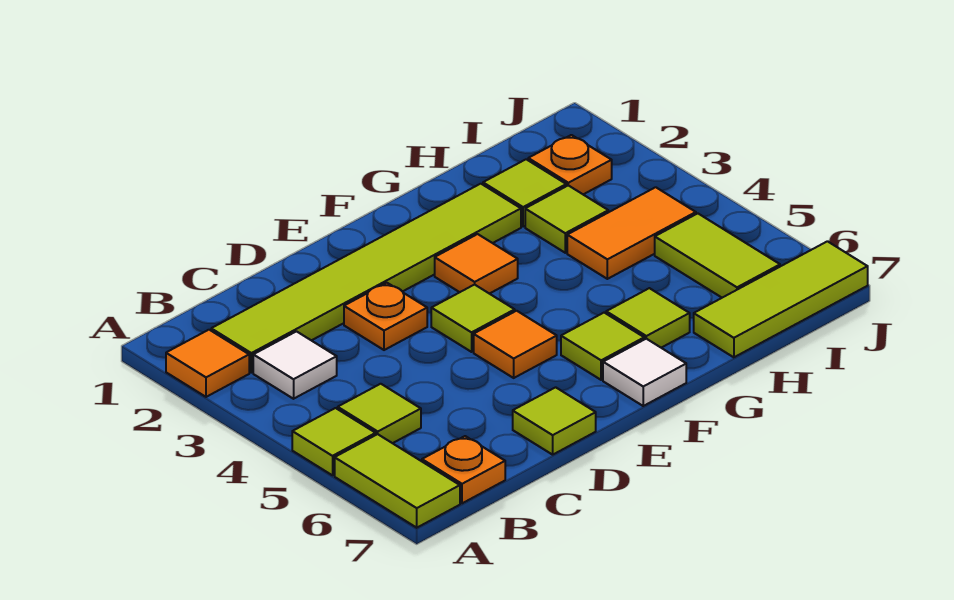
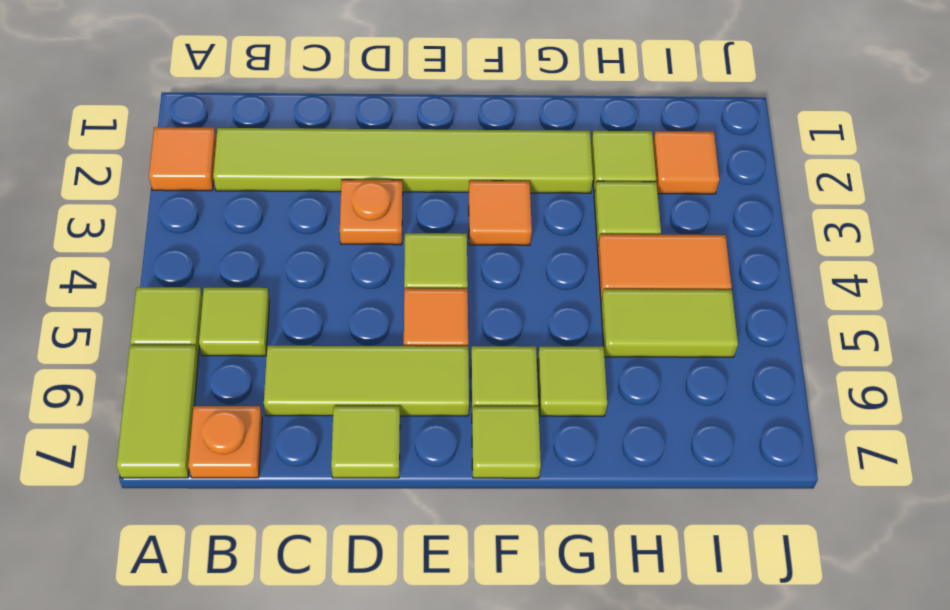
white 1x1 tile [253,331,337,399] -> none
white 1x1 tile [603,339,686,406] -> lime 1x1 tile [472,407,541,478]
lime 1x3 tile [694,241,868,357] -> lime 1x3 tile moved to [264,346,469,416]
orange 1x1 plate [528,135,612,195] -> orange 1x1 tile [653,131,719,194]
lime 1x2 tile [655,213,780,298] -> lime 1x2 tile turned to [601,289,738,357]

